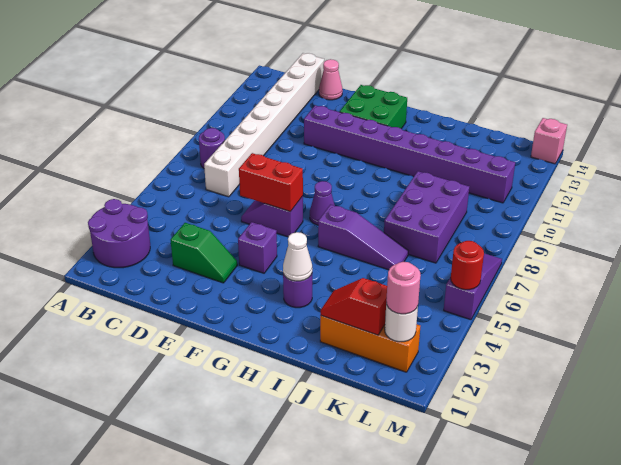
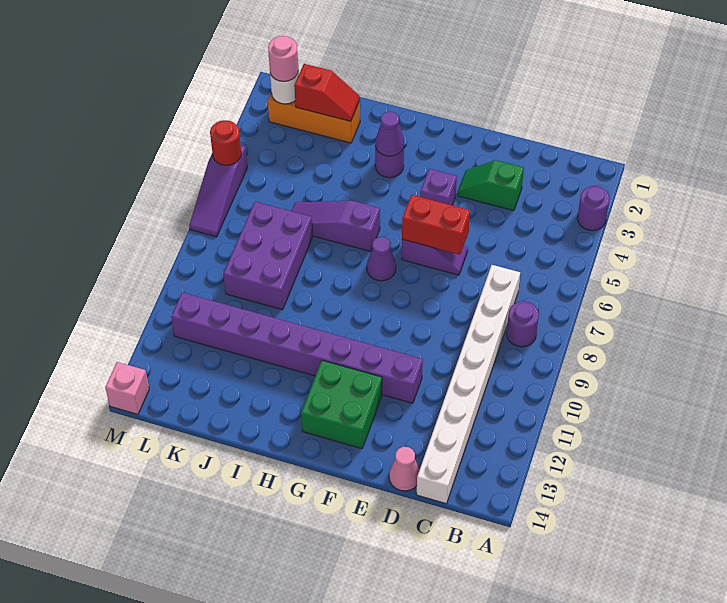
purple 2x2 round brick [88,199,150,268] -> purple 1x1 round brick [577,186,610,231]
white 1x1 cone [283,232,312,281] -> purple 1x1 cone [375,112,404,156]

